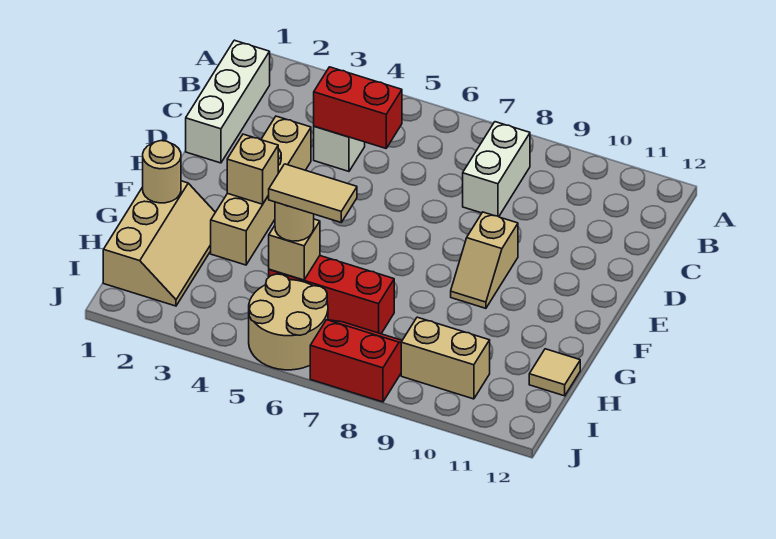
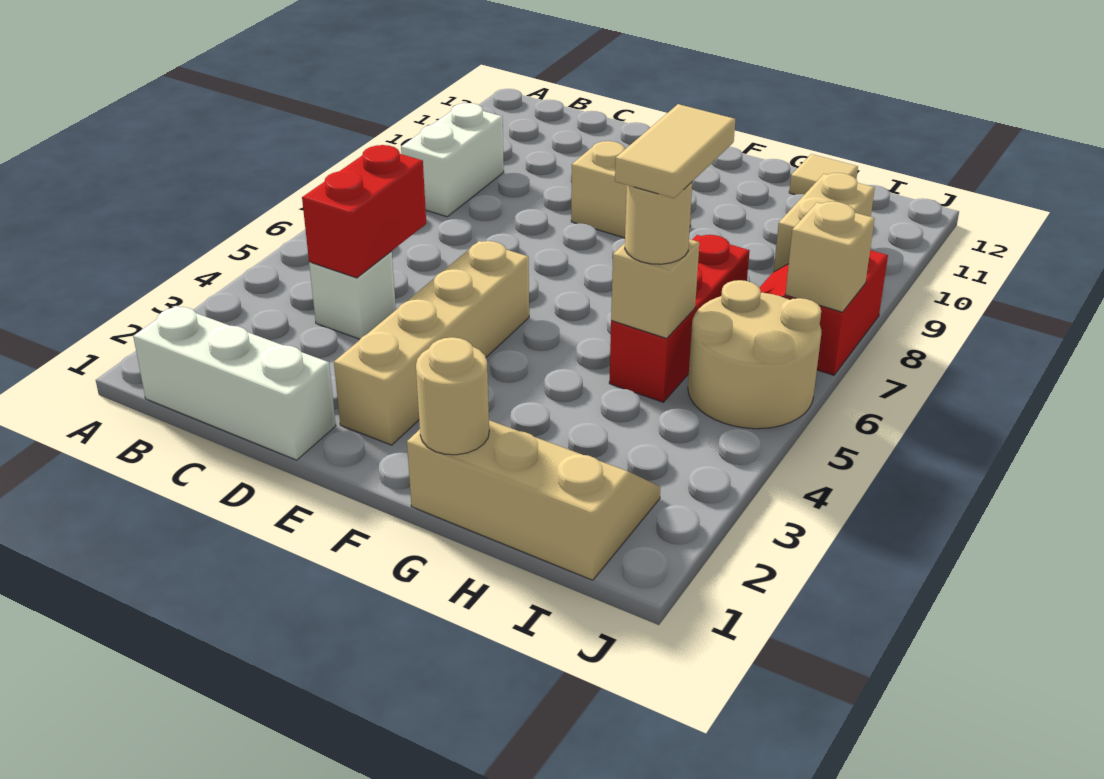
white 1x2 brick [463,122,530,217] -> white 1x2 brick turned to [401,103,504,217]
tan 1x4 brick [211,116,311,265] -> tan 1x4 brick turned to [334,241,529,445]
tan 1x1 brick [227,134,278,204] -> tan 1x1 brick moved to [785,202,875,312]

